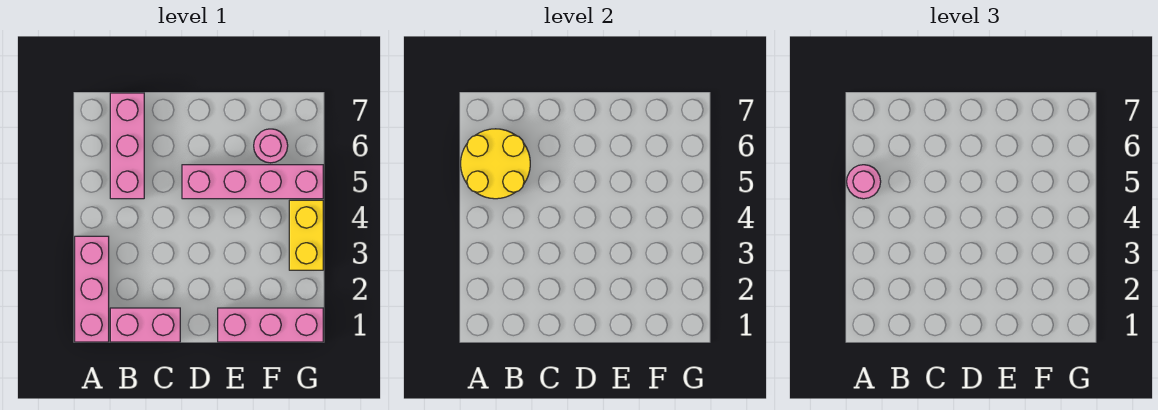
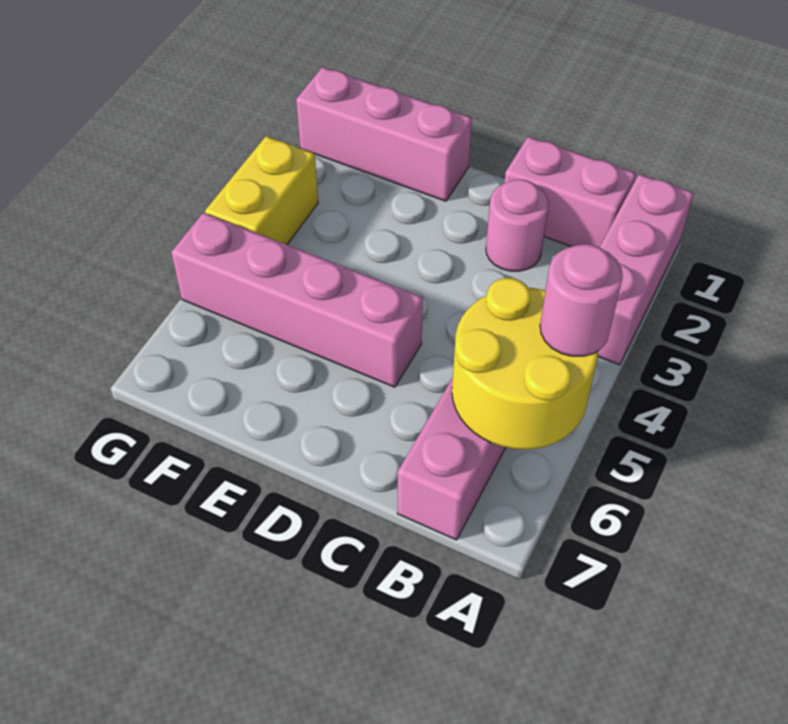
pink 1x1 round brick [254,129,288,163] -> pink 1x1 round brick moved to [486,179,549,271]

